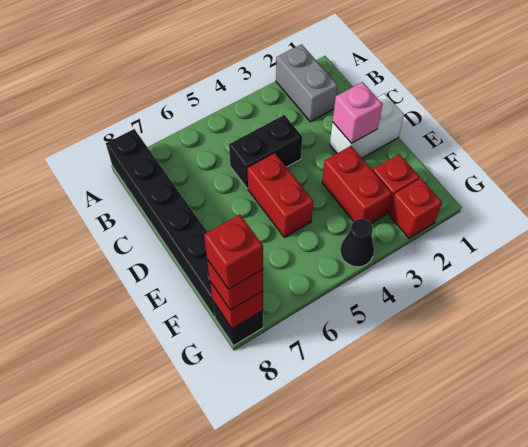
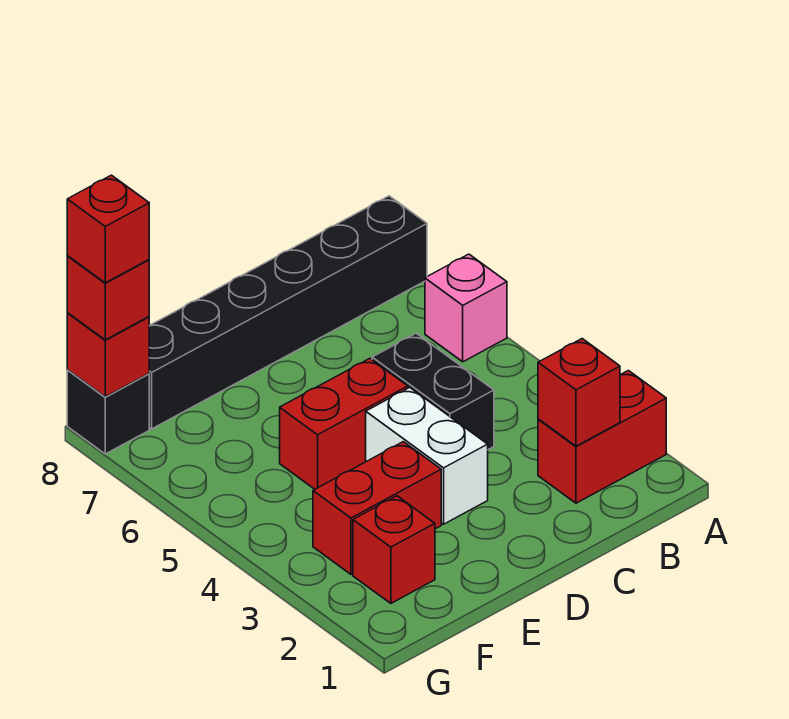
grey 1x2 brick [276,44,338,122] -> red 1x2 brick [538,371,666,503]
white 1x2 brick [330,93,404,158] -> white 1x2 brick moved to [366,388,488,524]
pink 1x1 brick [332,82,383,144] -> pink 1x1 brick moved to [425,254,507,362]
red 1x1 brick [389,178,442,238] -> red 1x1 brick moved to [538,339,620,446]
black 1x1 cone [340,219,374,267] -> none

